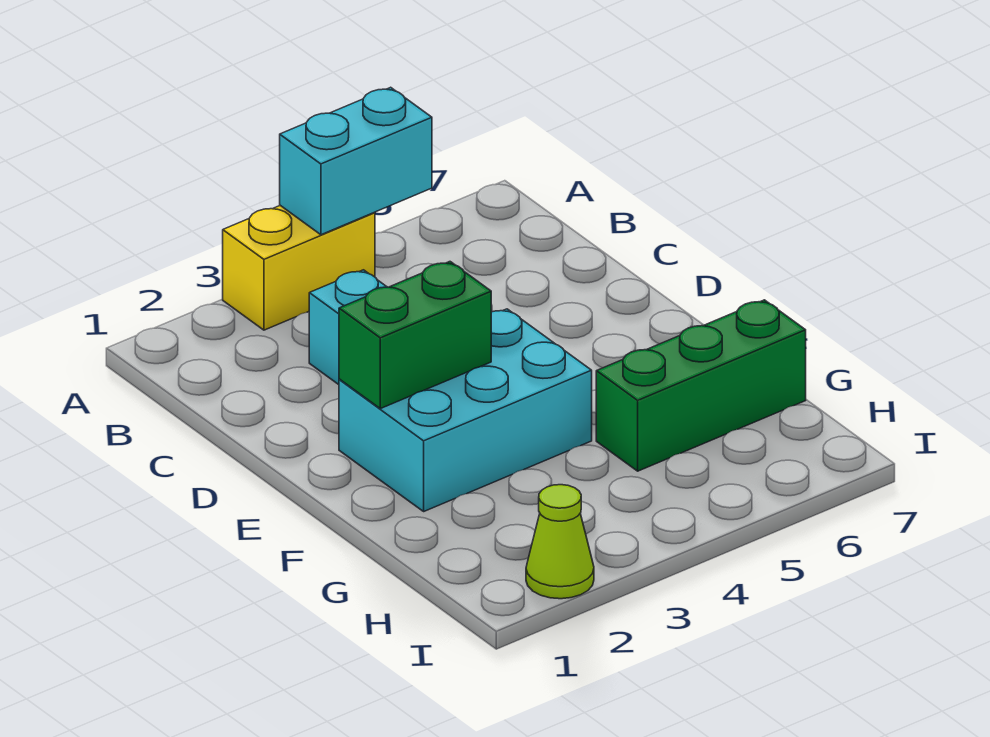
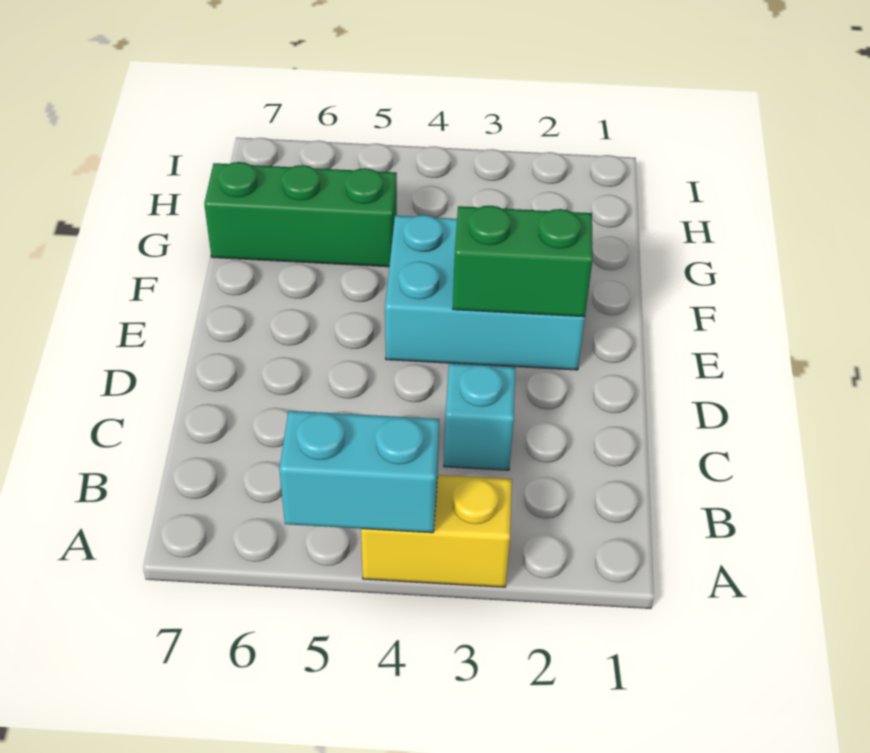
lime 1x1 cone [526,485,594,599] -> none

